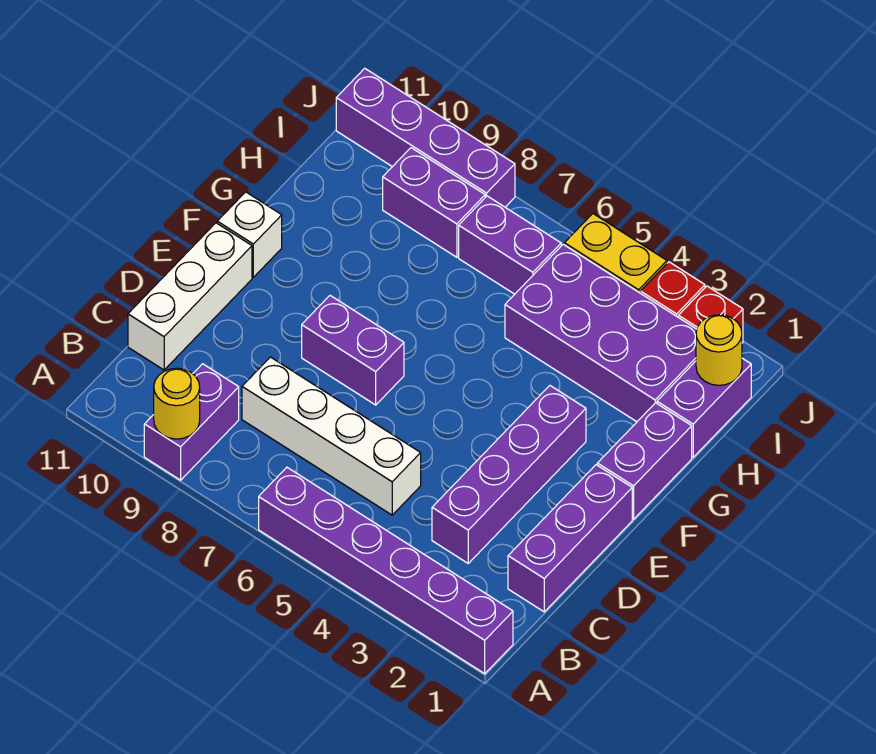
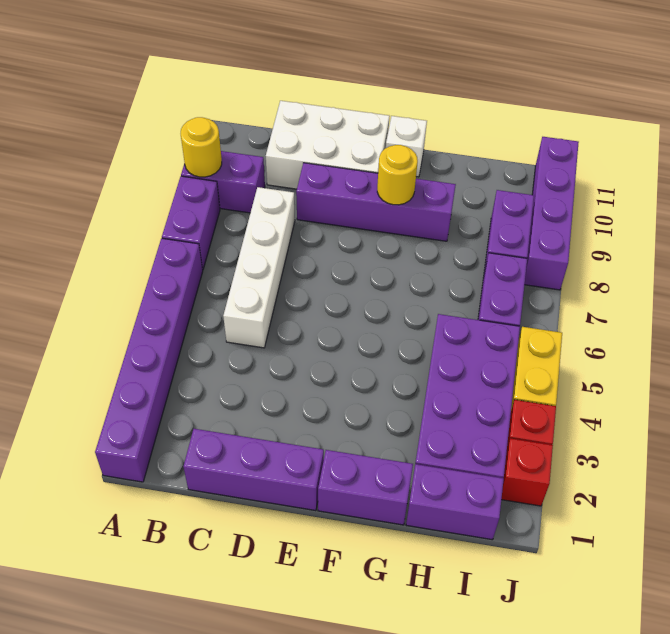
purple 1x4 brick [432,386,586,563] -> purple 1x4 brick moved to [296,163,456,241]
white 1x3 brick [128,223,252,370] -> white 2x3 brick [266,101,390,189]
purple 1x2 brick [302,296,404,405] -> purple 1x2 brick moved to [162,176,220,270]
yellow 1x1 round brick [696,315,742,385] -> yellow 1x1 round brick moved to [377,145,418,205]

